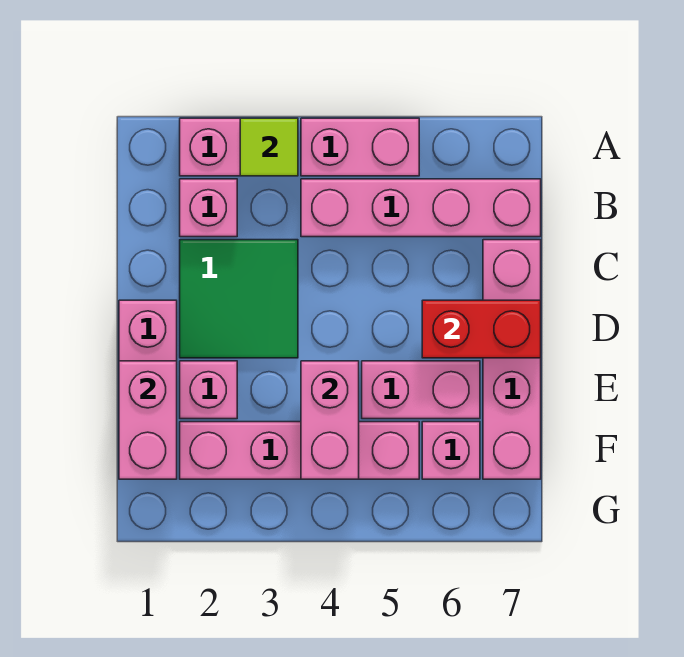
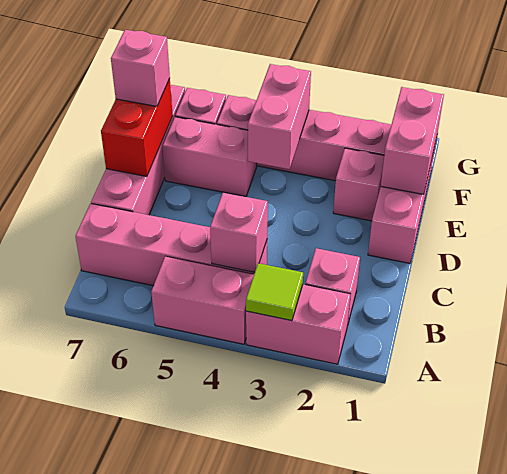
none -> pink 1x1 brick [210,192,268,273]
green 2x2 tile [180,240,298,358] -> none
red 1x2 brick [422,300,541,358] -> red 1x2 brick turned to [101,79,173,176]
none -> pink 1x1 brick [111,30,170,106]

